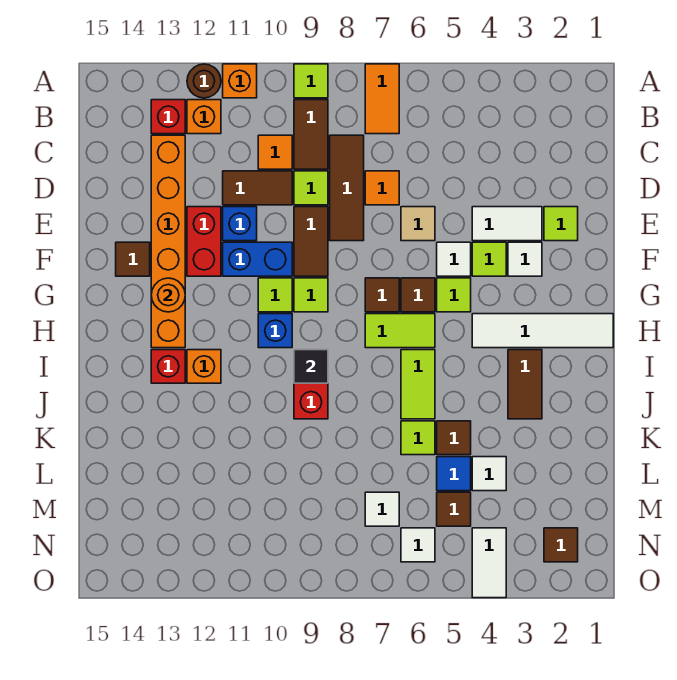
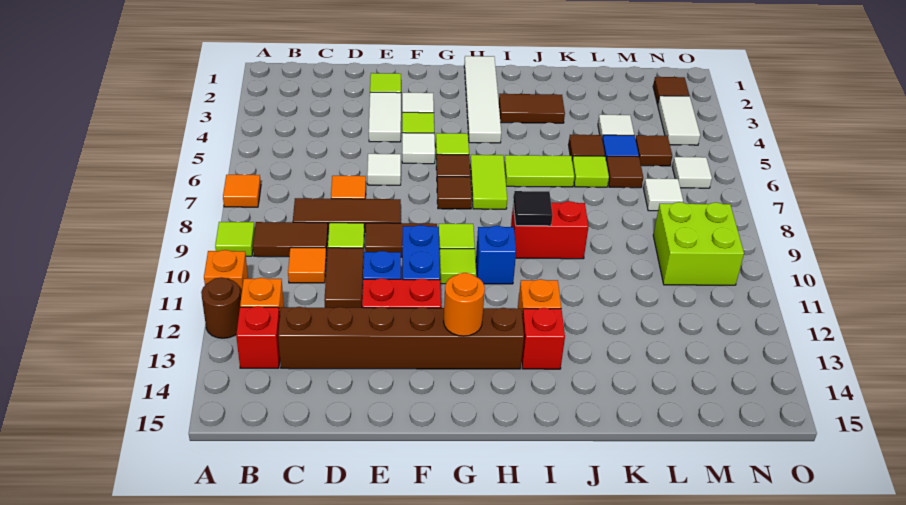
orange 1x2 tile [365,64,399,134] -> orange 1x1 tile [223,175,261,207]
orange 1x6 brick [151,135,185,348] -> brown 1x6 brick [278,307,524,369]
tan 1x1 tile [401,207,435,241] -> white 1x1 tile [367,154,401,185]
brown 1x1 tile [116,242,150,276] -> brown 1x1 tile moved to [606,156,643,188]
none -> lime 2x2 brick [653,202,744,285]
white 1x2 tile [472,528,506,598] -> white 1x2 tile turned to [658,96,700,145]

